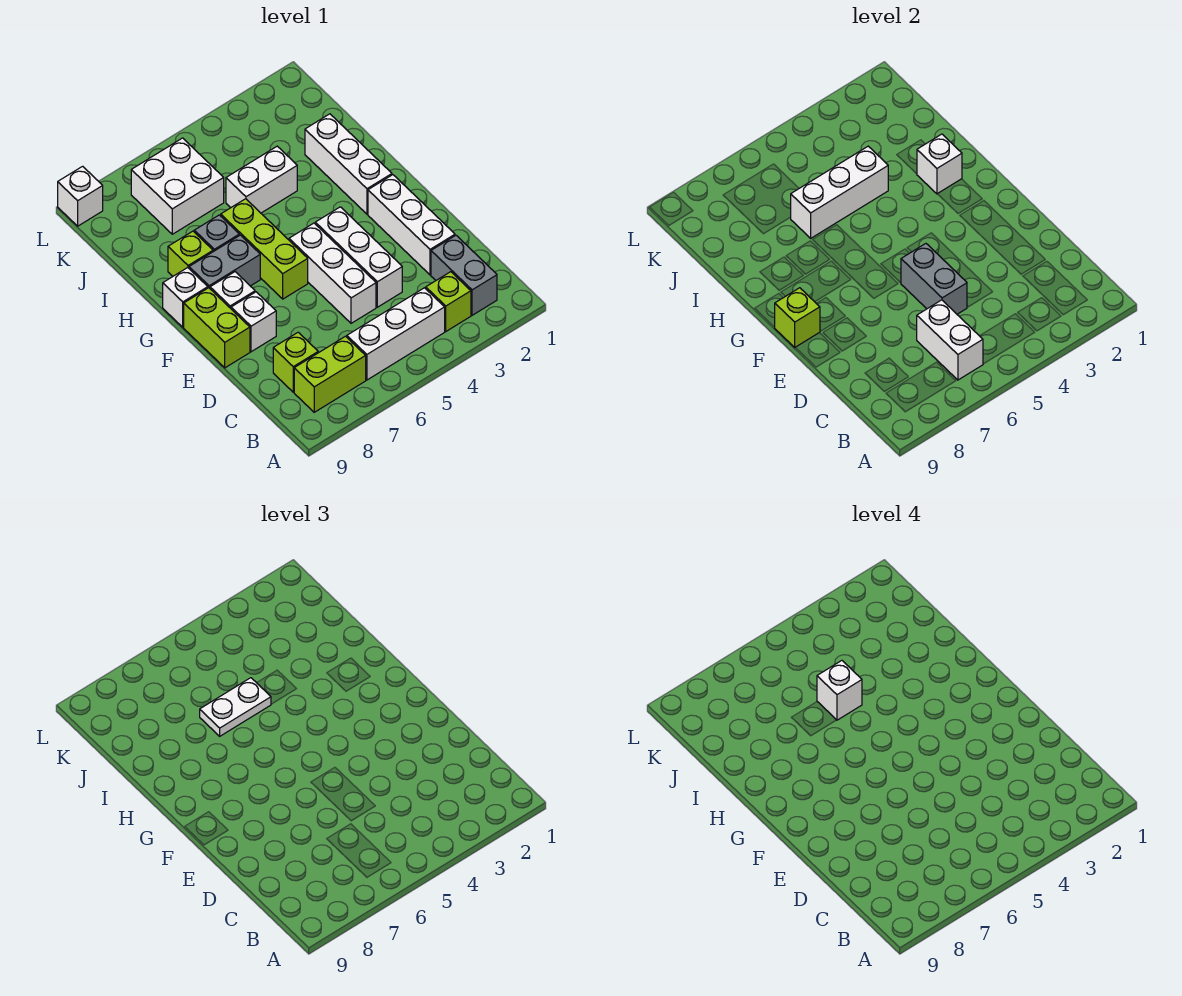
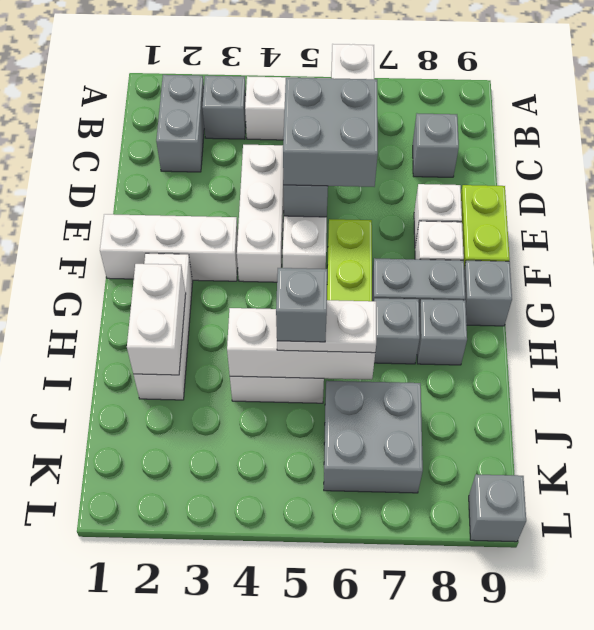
lime 1x1 brick [426,272,471,331] -> grey 1x1 brick [202,76,246,139]
lime 1x2 brick [294,336,366,412] -> none
lime 1x1 brick [273,332,318,392] -> grey 1x1 brick [413,114,459,177]
white 1x3 brick [368,175,455,275] -> white 1x3 brick turned to [100,214,238,281]
none -> grey 2x2 brick [283,78,378,187]
lime 1x1 brick [774,288,820,347] -> none
white 1x1 brick [163,268,208,327] -> grey 1x1 brick [464,261,512,326]
white 1x1 brick [917,134,962,194] -> white 1x2 brick [127,264,186,375]
lime 1x1 brick [168,231,213,276] -> grey 1x1 brick [417,299,467,365]
white 1x1 brick [817,661,862,720] -> grey 1x1 brick [276,268,327,342]
white 2x2 brick [131,138,224,234] -> grey 2x2 brick [324,381,423,493]
white 1x1 brick [58,166,103,226] -> grey 1x1 brick [469,474,526,542]

